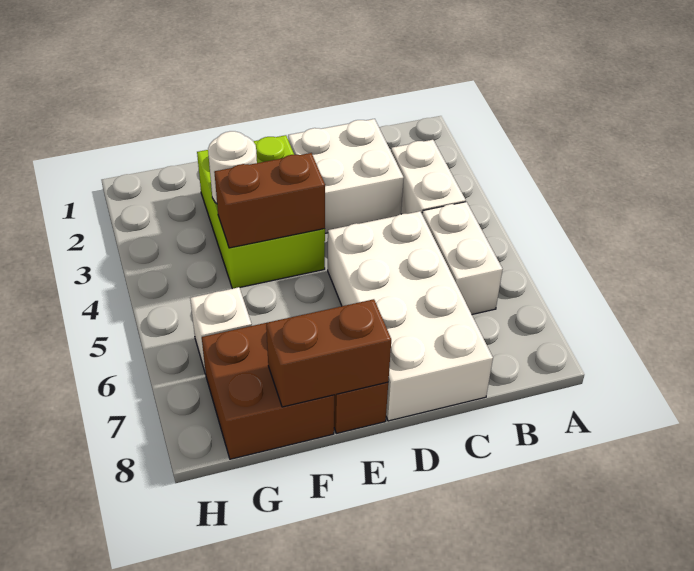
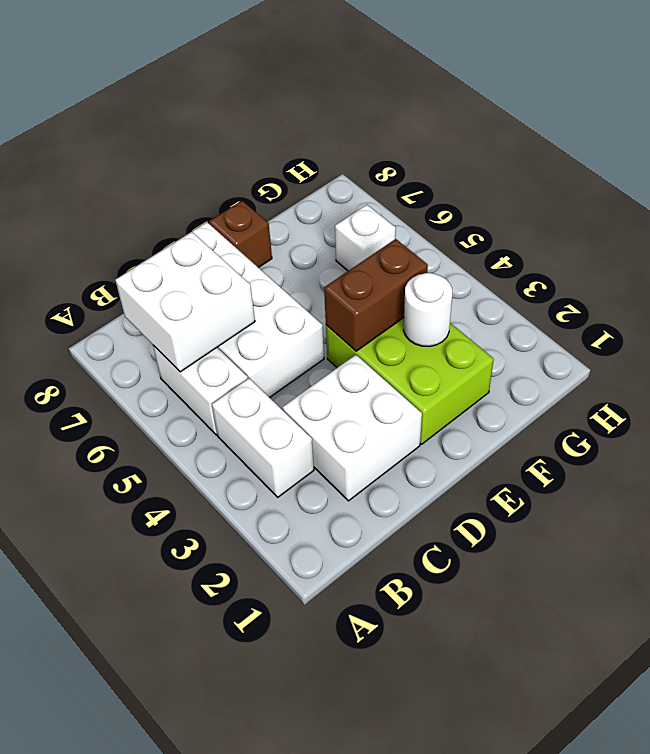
none -> white 2x2 brick [115,232,255,372]
brown 1x2 brick [266,299,391,407] -> none
brown 2x2 brick [202,323,334,459] -> none

